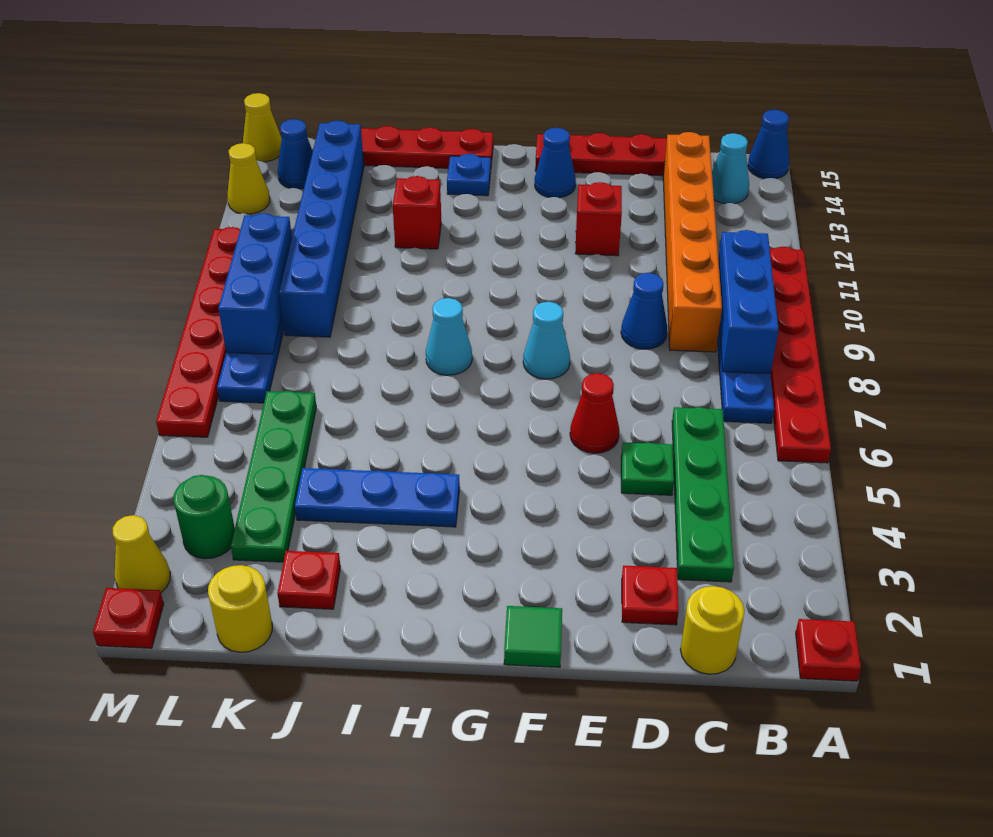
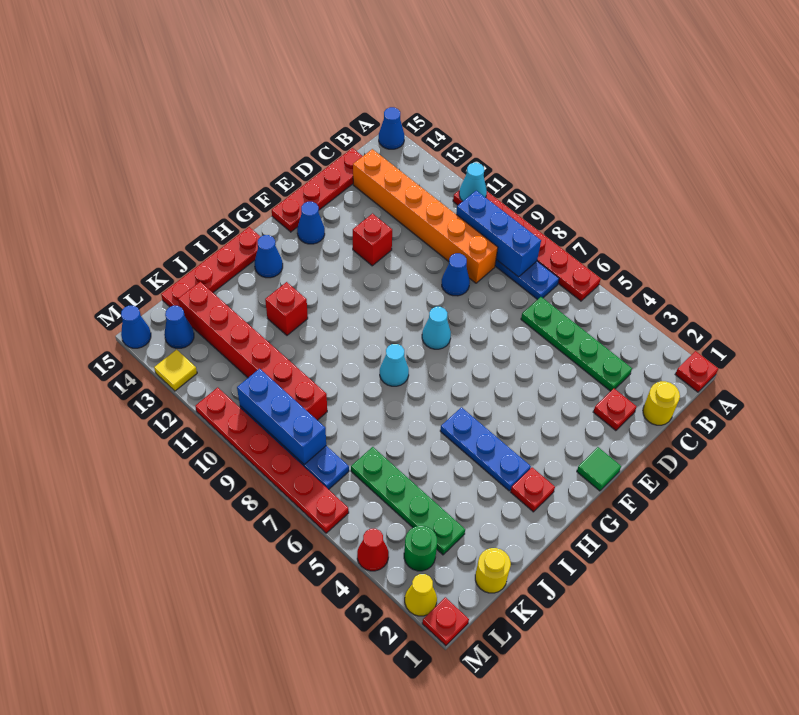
cyan 1x1 cone [712,133,749,204] -> cyan 1x1 cone moved to [459,163,487,201]
green 1x1 plate [621,442,674,495] -> none
red 1x1 cone [570,373,619,453] -> red 1x1 cone moved to [357,529,389,571]
blue 1x3 plate [295,468,460,527] -> blue 1x3 plate turned to [440,407,531,491]
blue 1x1 plate [447,154,491,196] -> blue 1x1 cone [255,235,283,278]
red 1x1 plate [277,551,341,609] -> red 1x1 plate moved to [511,468,555,512]
blue 1x6 brick [279,120,364,337] -> red 1x6 brick [178,282,327,420]
yellow 1x1 cone [227,143,270,214] -> yellow 1x1 tile [154,350,197,391]
yellow 1x1 cone [243,93,282,162] -> blue 1x1 cone [121,306,151,348]

